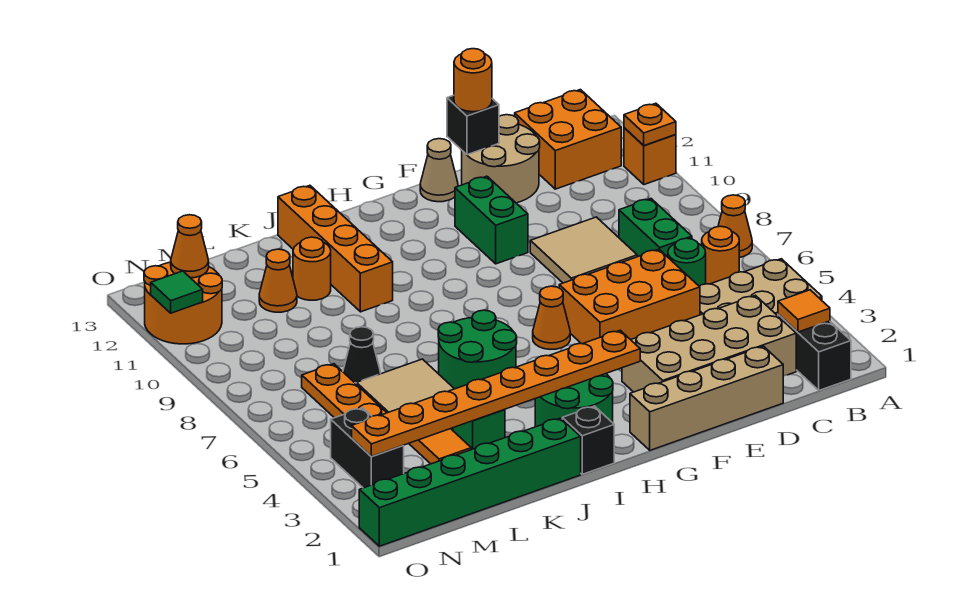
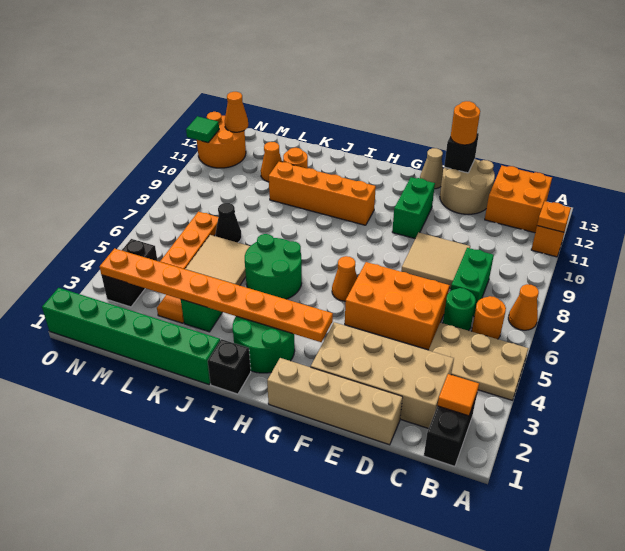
orange 1x4 brick [278,185,393,312] -> orange 1x4 brick turned to [269,162,376,225]

